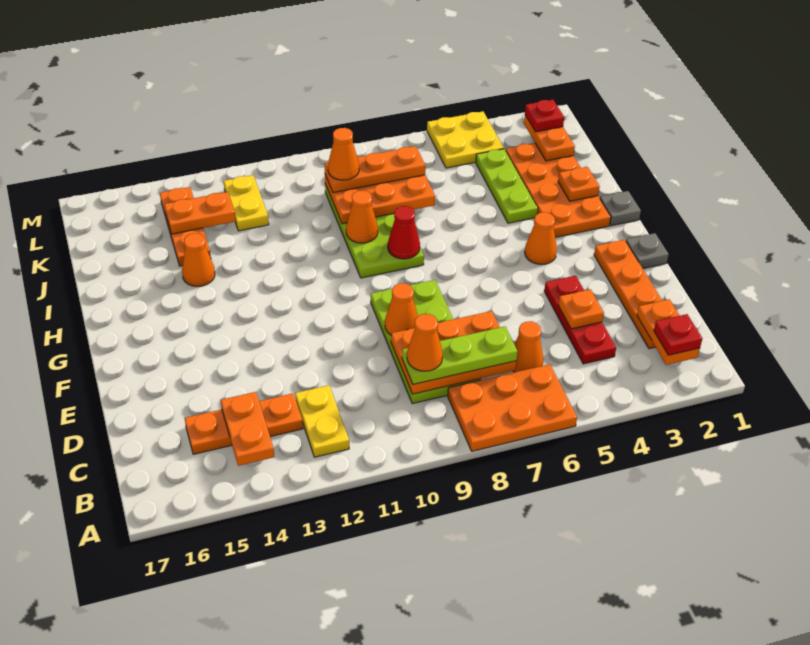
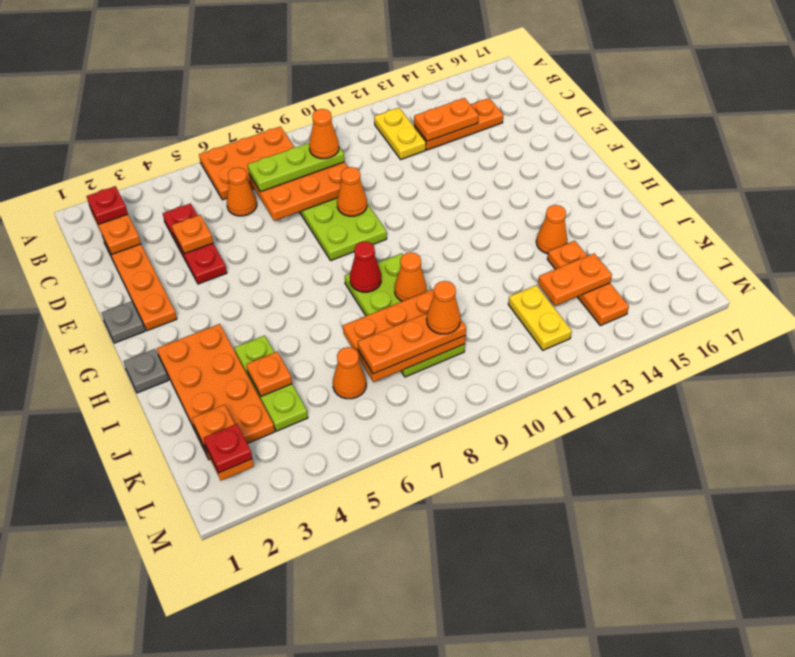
orange 1x2 plate [221,392,274,466] -> orange 1x2 plate turned to [414,98,478,141]
orange 1x1 cone [525,212,557,265] -> orange 1x1 cone moved to [333,347,366,399]
orange 1x1 plate [558,167,600,201] -> orange 1x1 plate moved to [246,352,292,396]
yellow 2x2 plate [427,111,504,168] -> none

